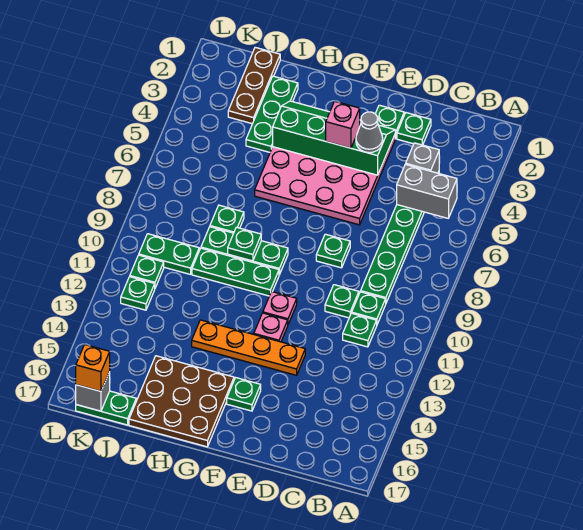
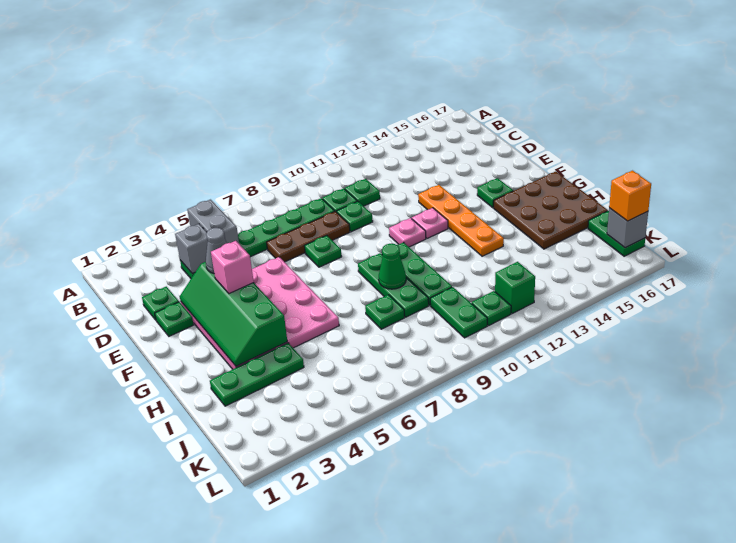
green 1x1 plate [228,227,261,261] -> green 1x1 cone [379,244,406,289]
brown 1x3 plate [228,47,280,124] -> brown 1x3 plate moved to [267,211,350,262]
green 1x1 plate [121,277,155,310] -> green 1x1 brick [495,262,535,314]

